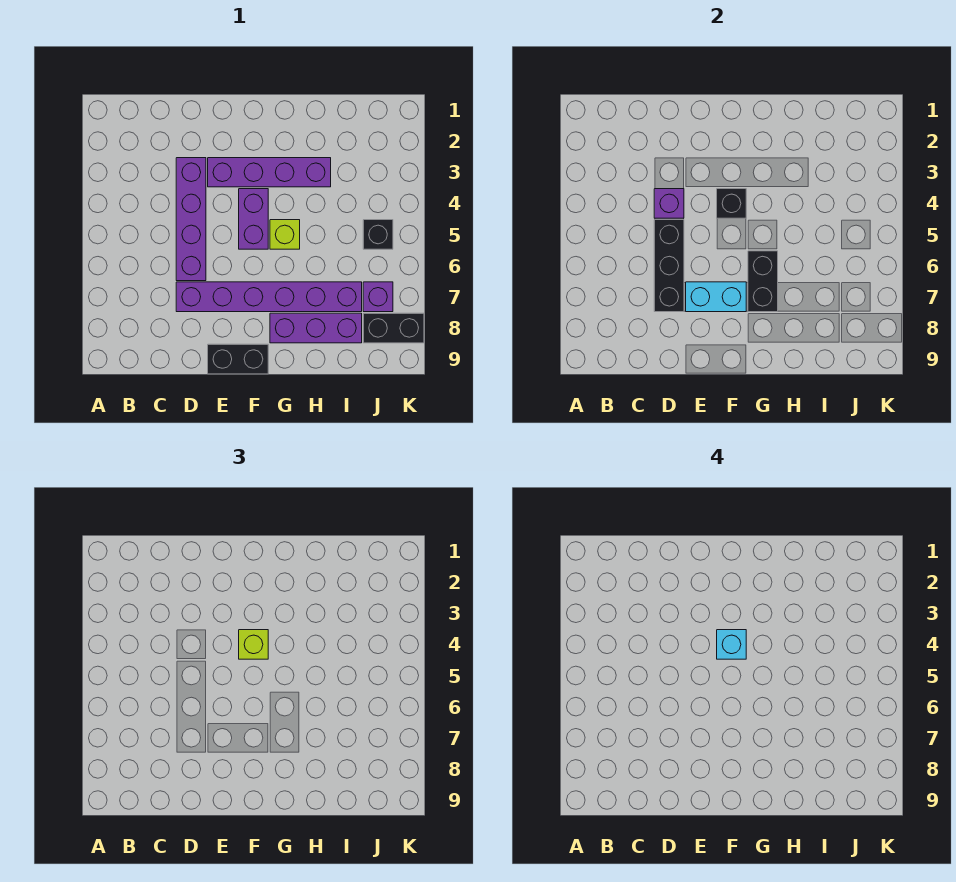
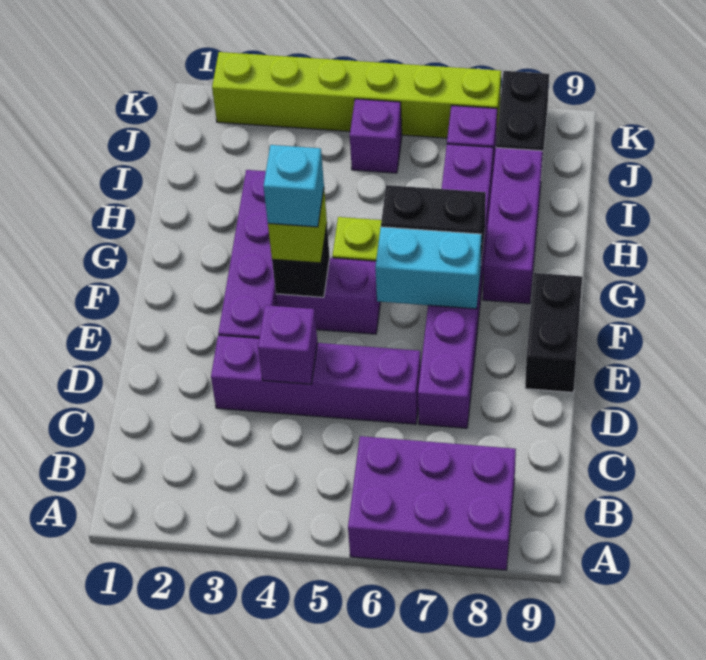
none -> purple 2x3 brick [348,436,516,570]
black 1x3 brick [654,220,684,312] -> none
cyan 1x2 brick [686,282,746,312] -> cyan 1x2 brick turned to [375,227,481,309]
black 1x1 brick [363,220,393,249] -> purple 1x1 brick [350,99,402,173]
none -> lime 1x6 brick [212,52,501,138]

